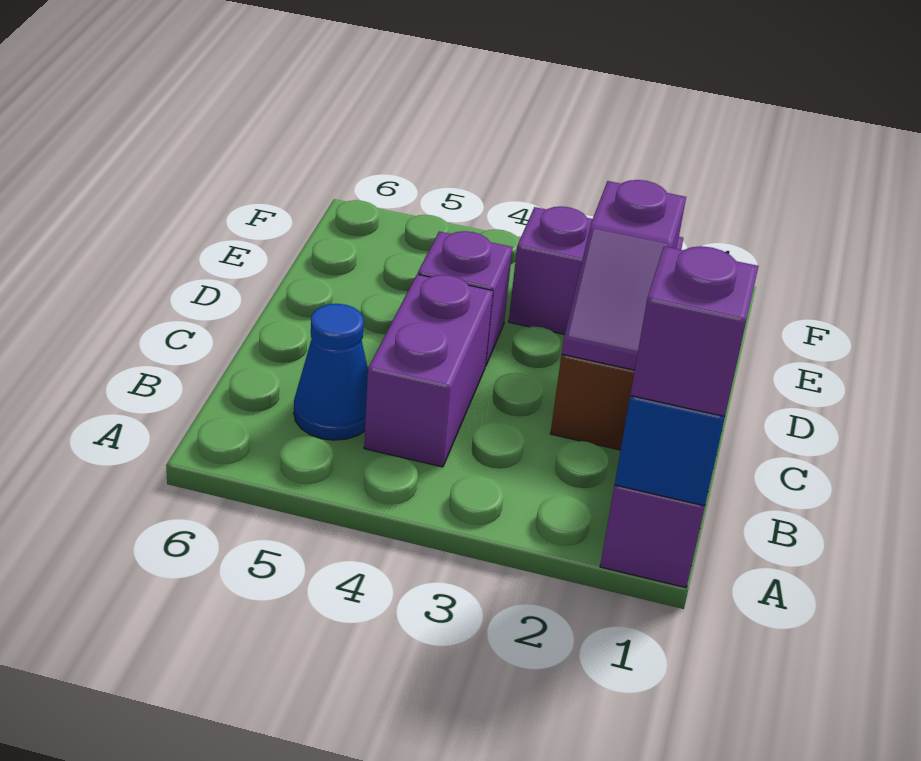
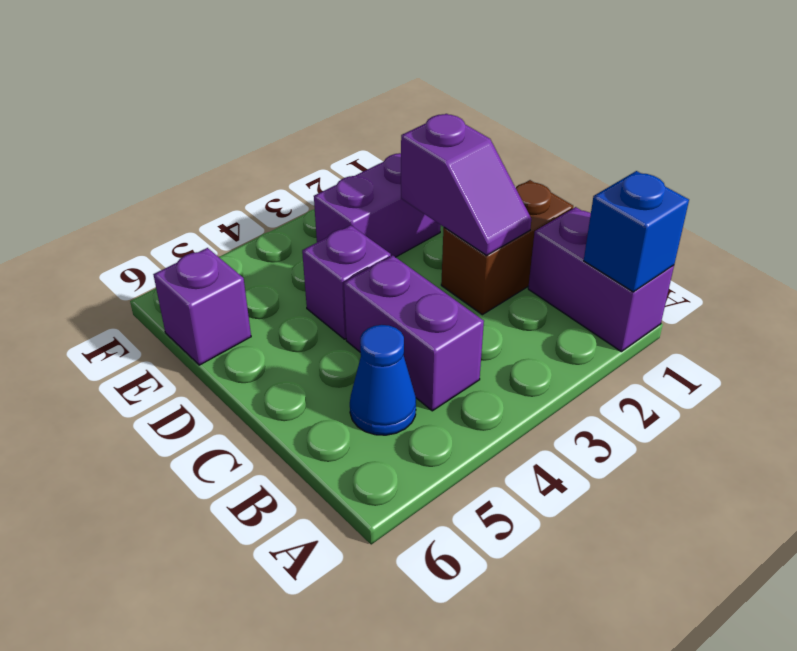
purple 1x1 brick [630,246,758,416] -> purple 1x1 brick moved to [153,248,251,365]

